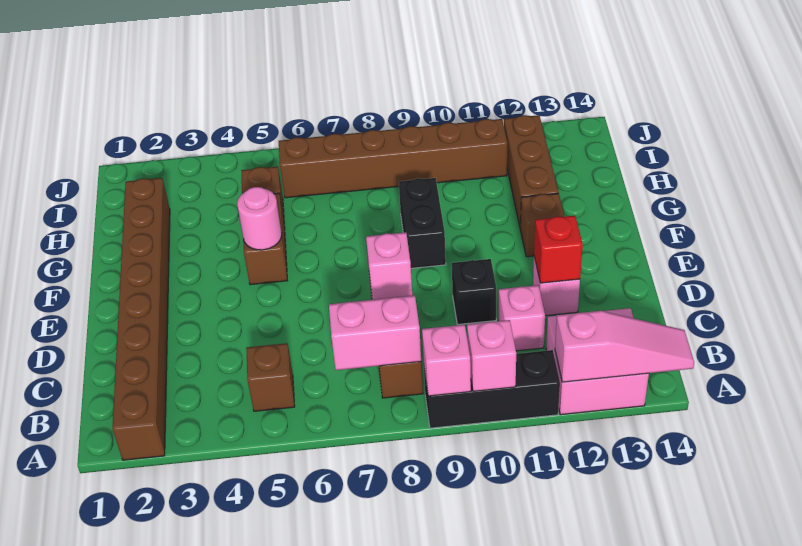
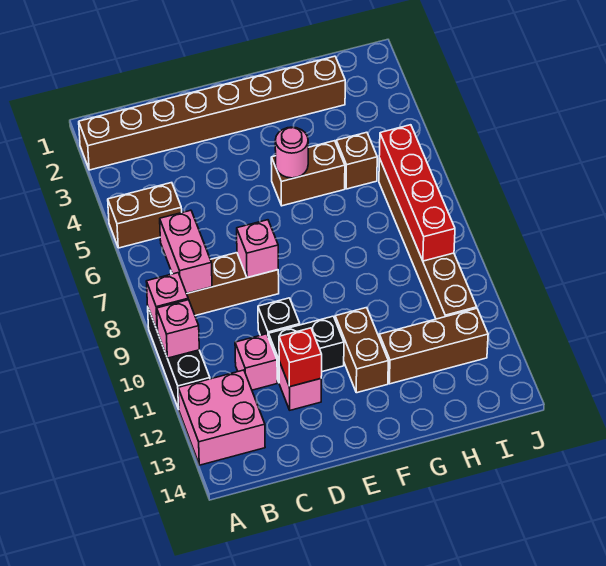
pink 1x3 slope [555,311,694,382] -> none
brown 1x1 brick [246,343,295,411] -> brown 1x2 brick [108,183,182,248]
black 1x2 brick [399,178,446,268] -> black 1x2 brick moved to [269,316,344,382]
brown 1x1 brick [520,193,565,257] -> brown 1x2 brick [335,308,388,393]
none -> red 1x4 brick [379,125,455,261]

